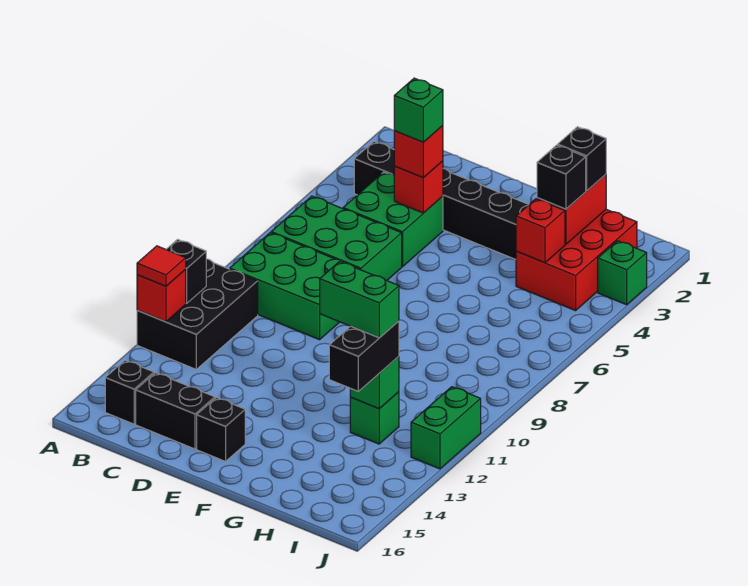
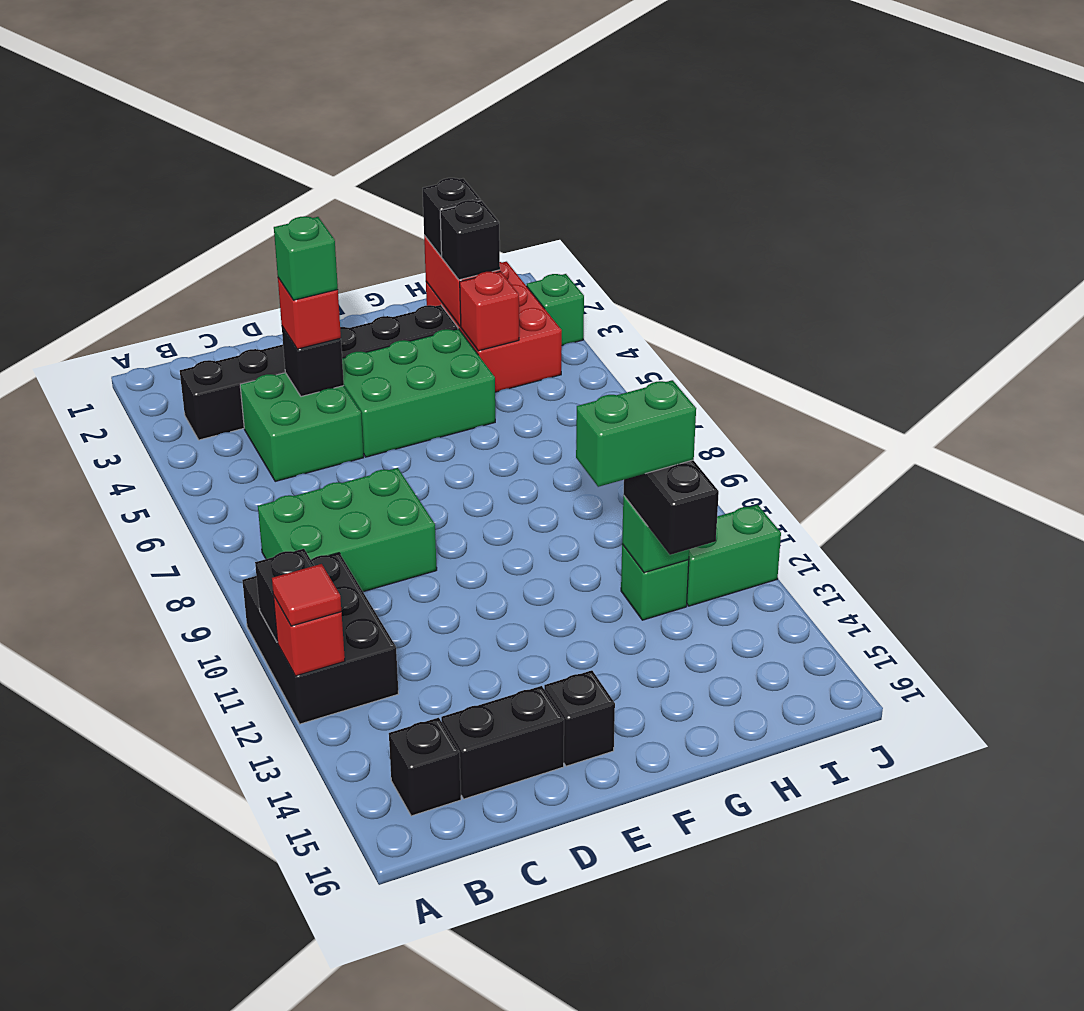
green 2x3 brick [271,196,402,280] -> green 2x3 brick moved to [342,329,495,457]
red 1x1 brick [394,161,443,213] -> black 1x1 brick [282,327,344,397]
green 1x2 brick [411,387,481,469] -> green 1x2 brick turned to [687,505,781,606]

